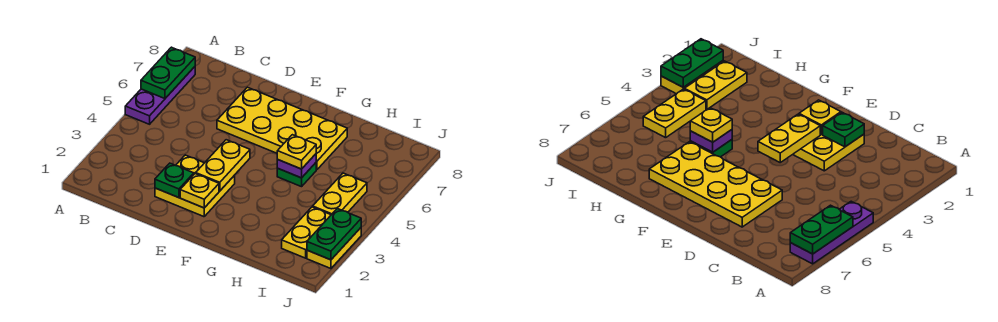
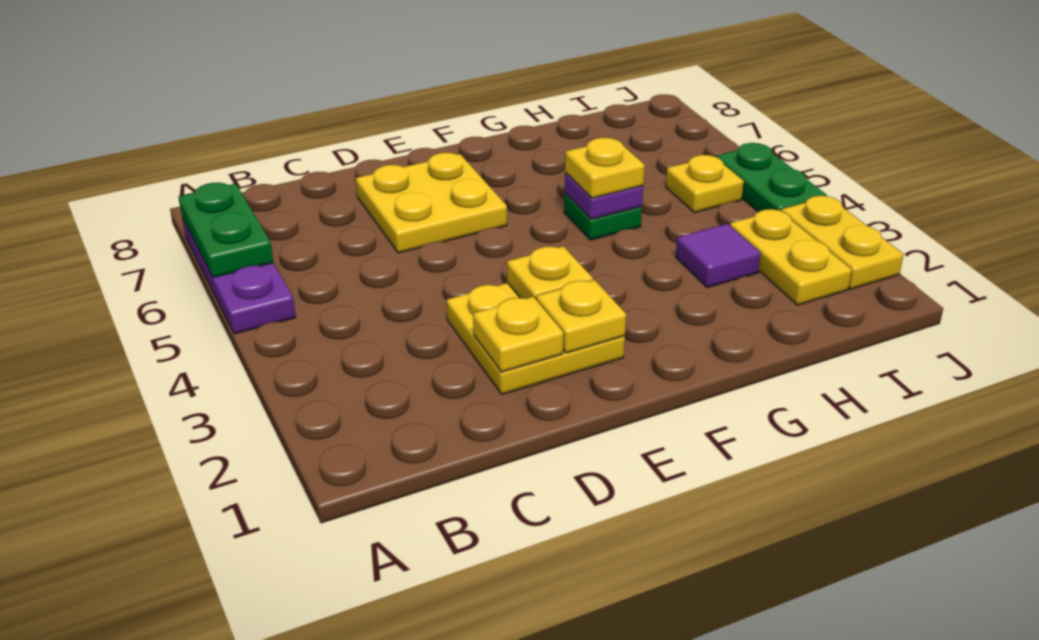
green 1x1 plate [155,163,194,198] -> yellow 1x1 plate [473,297,563,372]
yellow 2x4 plate [217,87,347,170] -> yellow 2x2 plate [356,153,507,253]
yellow 1x2 plate [196,140,250,191] -> yellow 1x1 plate [507,246,593,299]
none -> purple 1x1 tile [676,224,761,288]
yellow 1x2 plate [313,173,367,215] -> yellow 1x1 plate [666,155,744,213]
green 1x2 plate [307,208,361,260] -> green 1x2 plate moved to [716,143,827,212]

